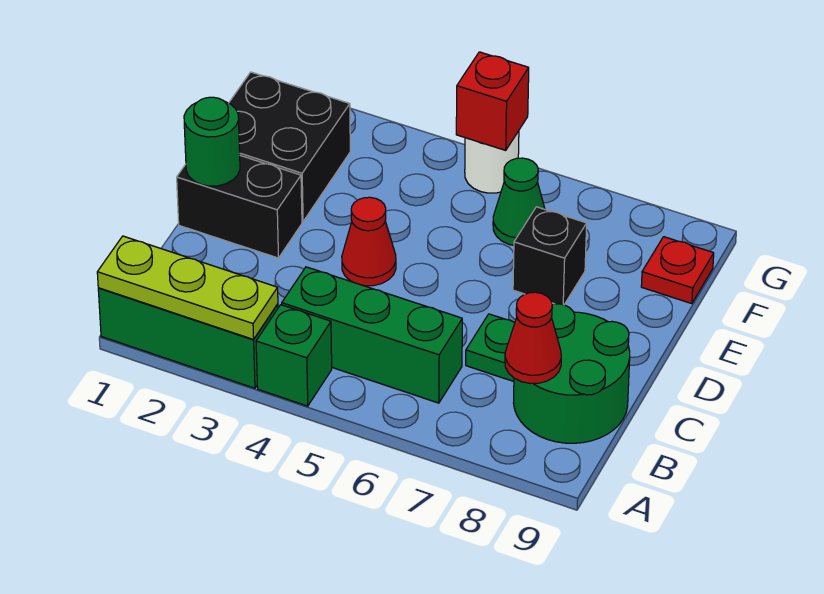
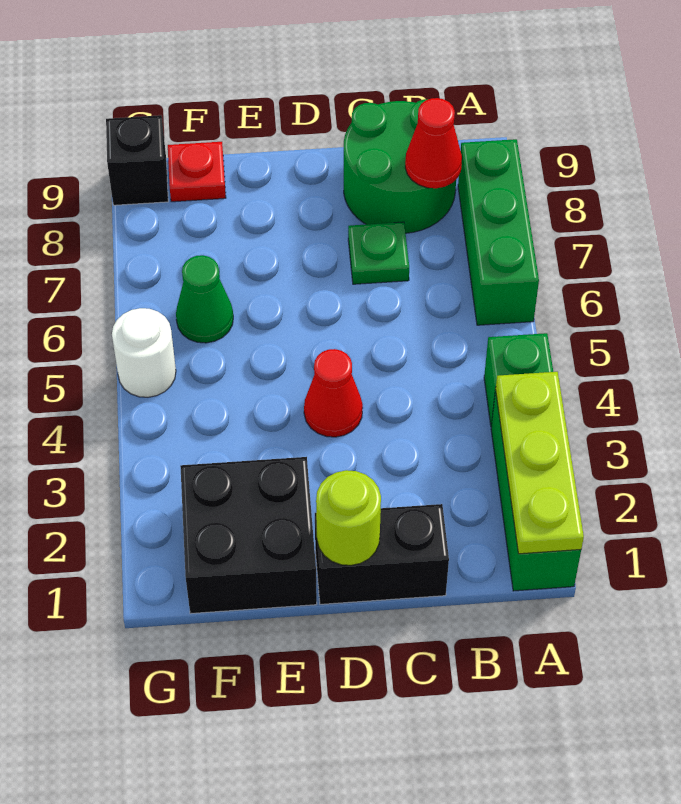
green 1x3 brick [282,267,462,403] -> green 1x3 brick moved to [458,139,539,325]
black 1x2 brick [177,156,302,258] -> black 1x2 brick turned to [315,504,449,604]
green 1x1 round brick [184,97,240,186] -> lime 1x1 round brick [316,470,381,565]
black 1x1 brick [513,207,587,305] -> black 1x1 brick moved to [106,115,168,205]
red 1x1 brick [456,52,529,150] -> none

